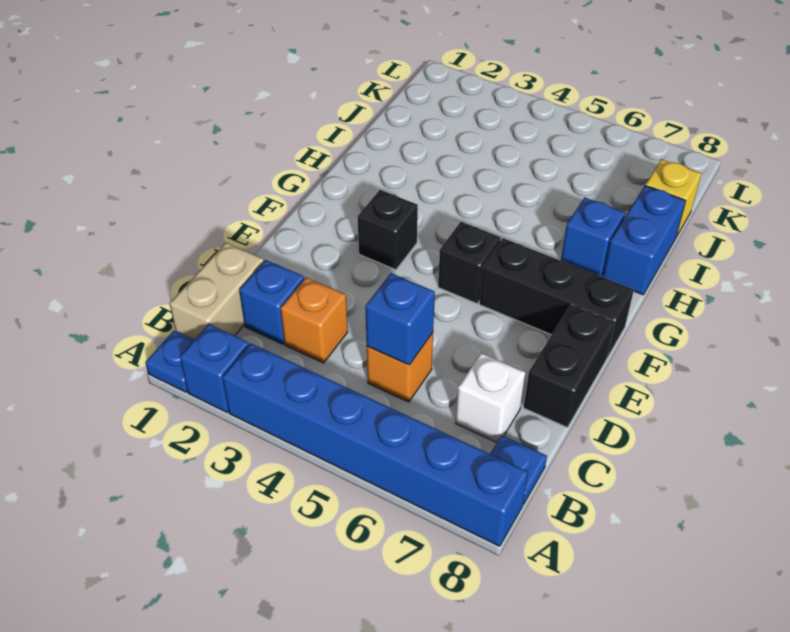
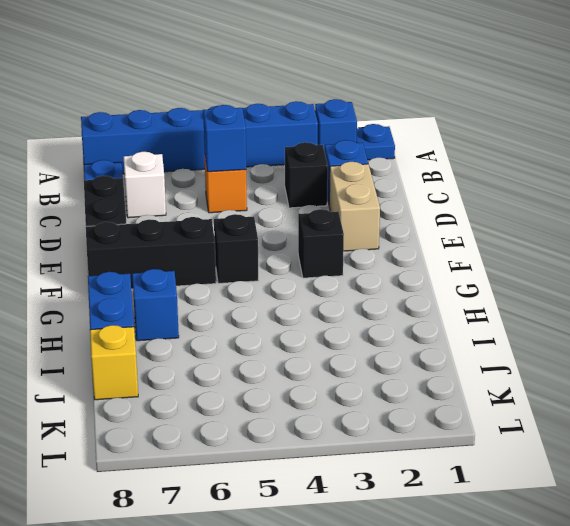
tan 1x2 brick [170,243,264,340] -> tan 1x2 brick moved to [329,162,380,251]
orange 1x1 brick [281,277,348,363] -> black 1x1 brick [285,142,328,208]

